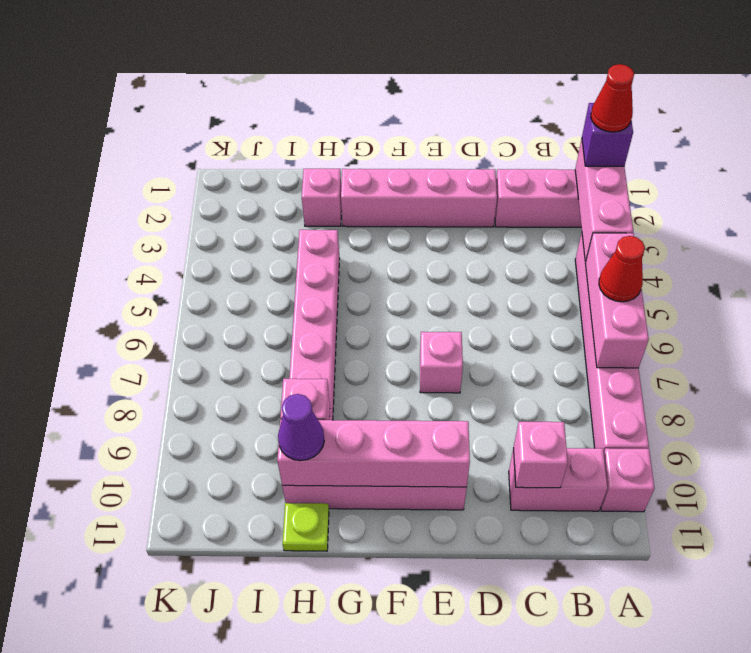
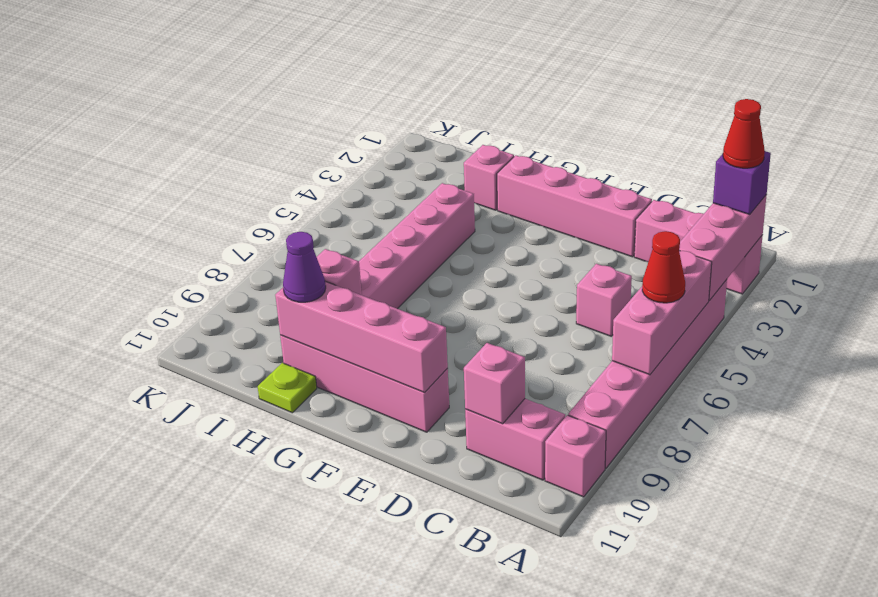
pink 1x1 brick [420,332,463,393] -> pink 1x1 brick moved to [576,264,632,336]

